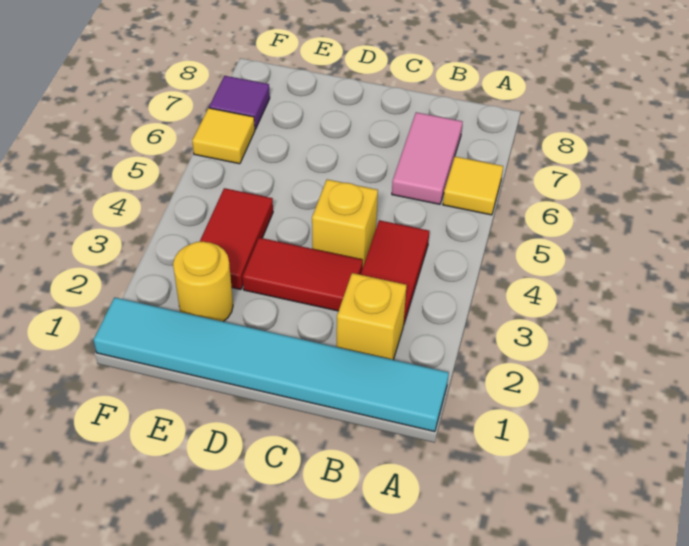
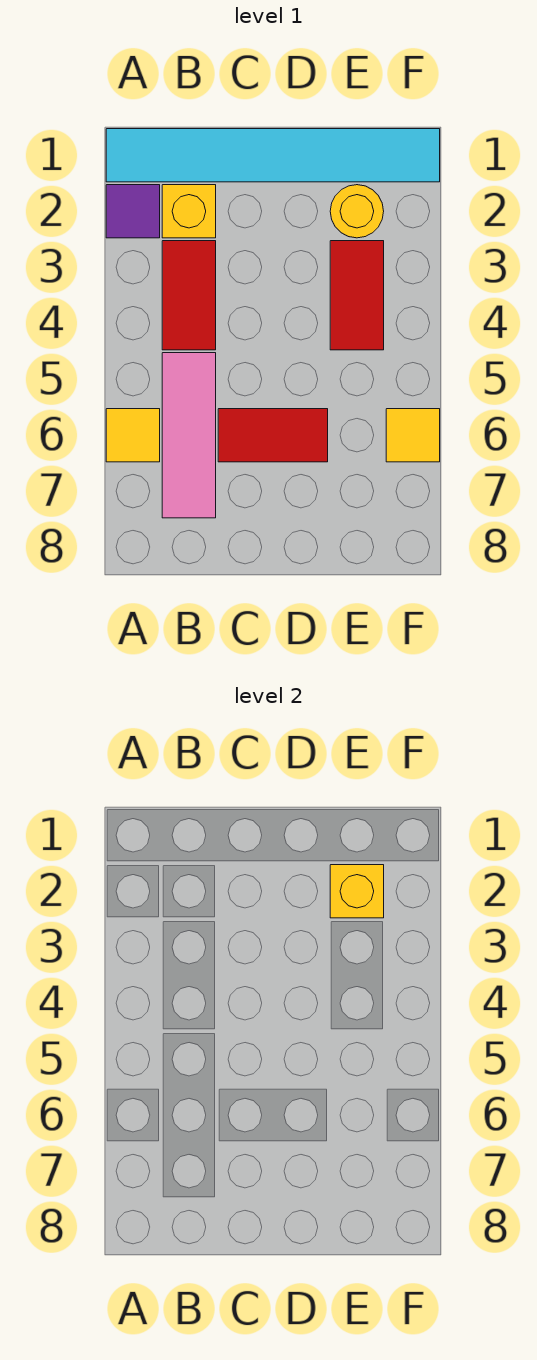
pink 1x2 tile [392,112,463,204] -> pink 1x3 tile [162,353,216,518]
red 1x2 tile [243,238,363,311] -> red 1x2 tile moved to [218,409,328,462]
yellow 1x1 brick [312,179,378,265] -> yellow 1x1 brick moved to [330,865,384,918]
purple 1x1 tile [209,76,270,129] -> purple 1x1 tile moved to [106,185,160,238]

